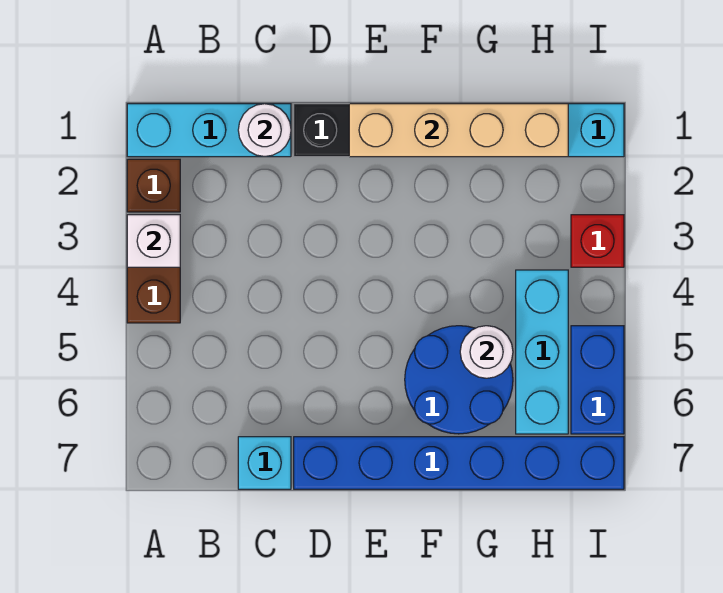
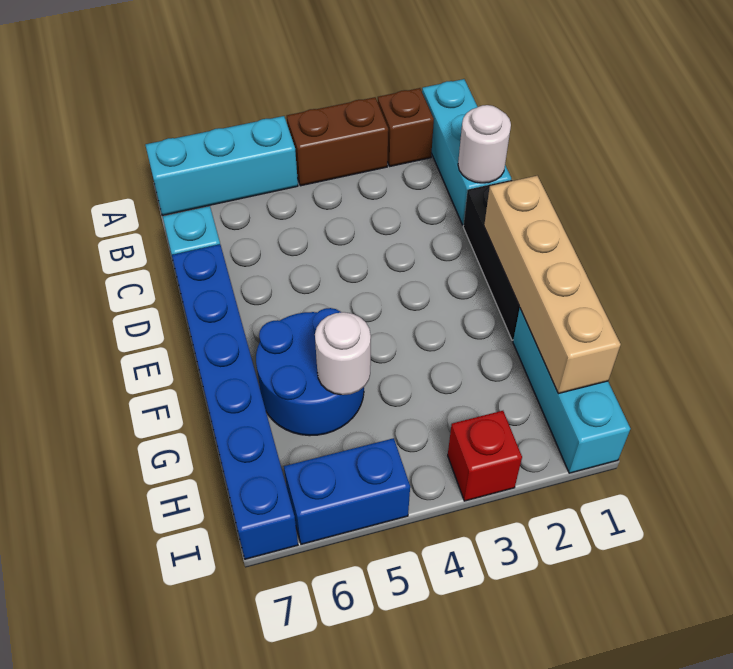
white 1x1 brick [127,215,180,267] -> none
cyan 1x3 brick [516,270,568,434] -> cyan 1x3 brick moved to [145,116,298,216]

